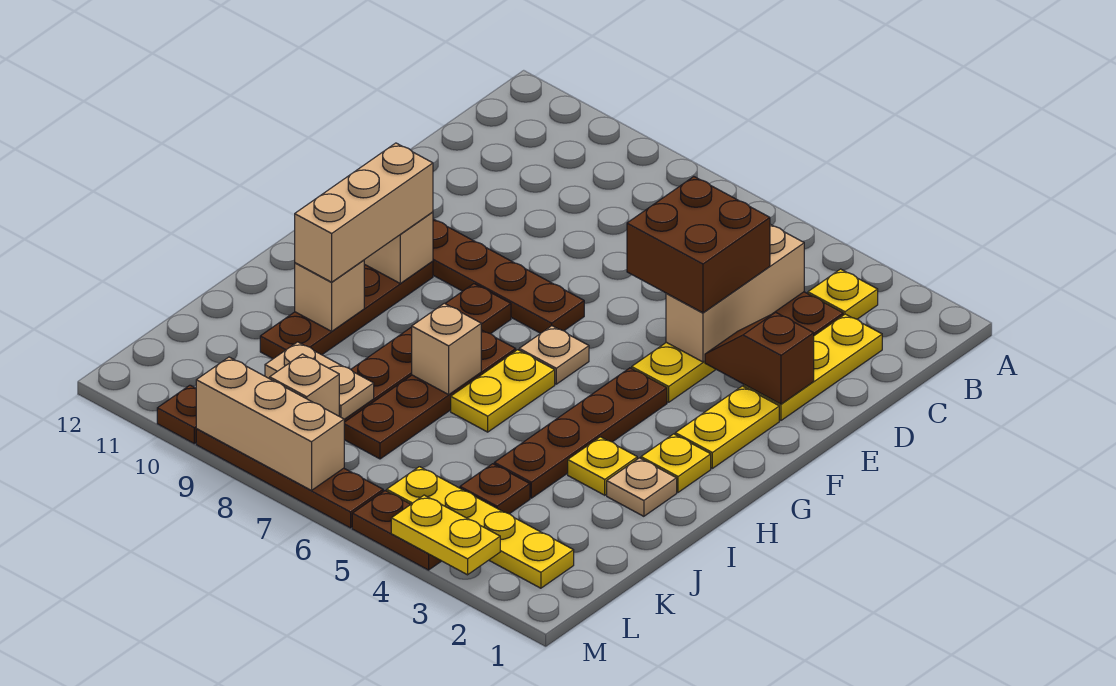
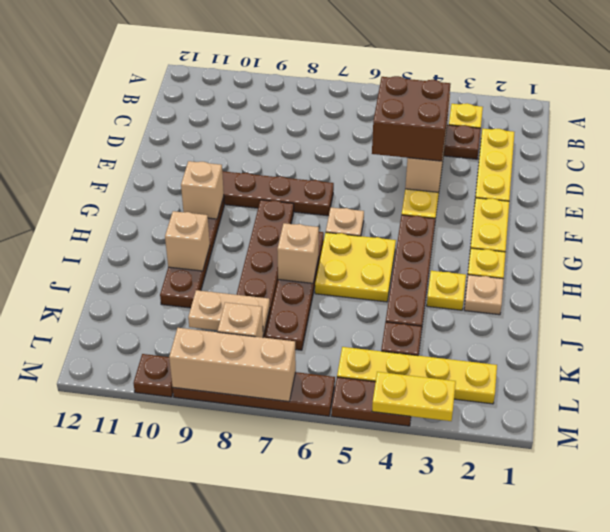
brown 1x2 slope [705,312,814,404] -> none
tan 1x3 brick [295,143,433,282] -> none
yellow 1x2 plate [451,350,555,432] -> yellow 2x2 plate [315,232,396,302]

